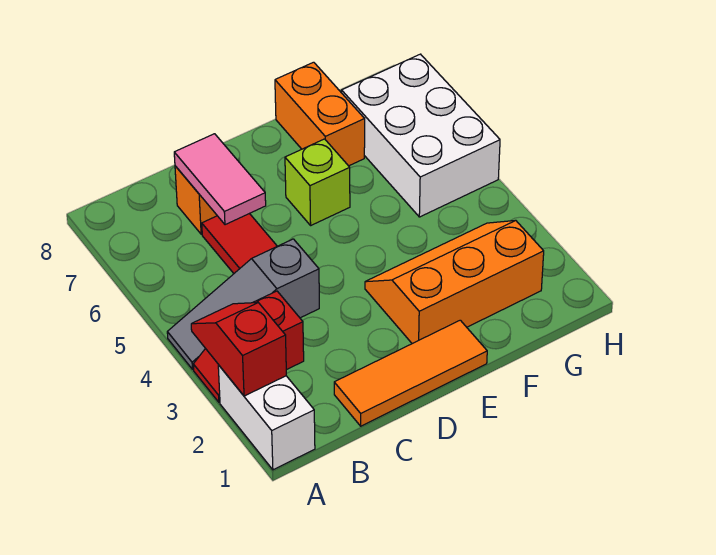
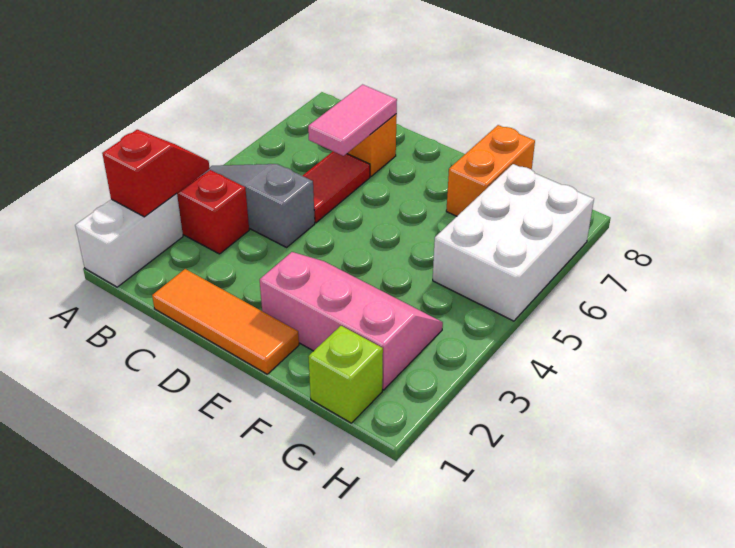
orange 2x3 slope [365,220,544,344] -> pink 2x3 slope [260,252,443,390]
lime 1x1 brick [285,139,350,225] -> lime 1x1 brick moved to [308,326,383,423]

